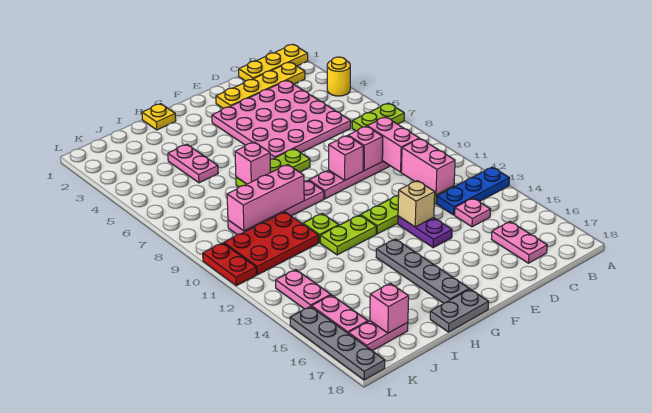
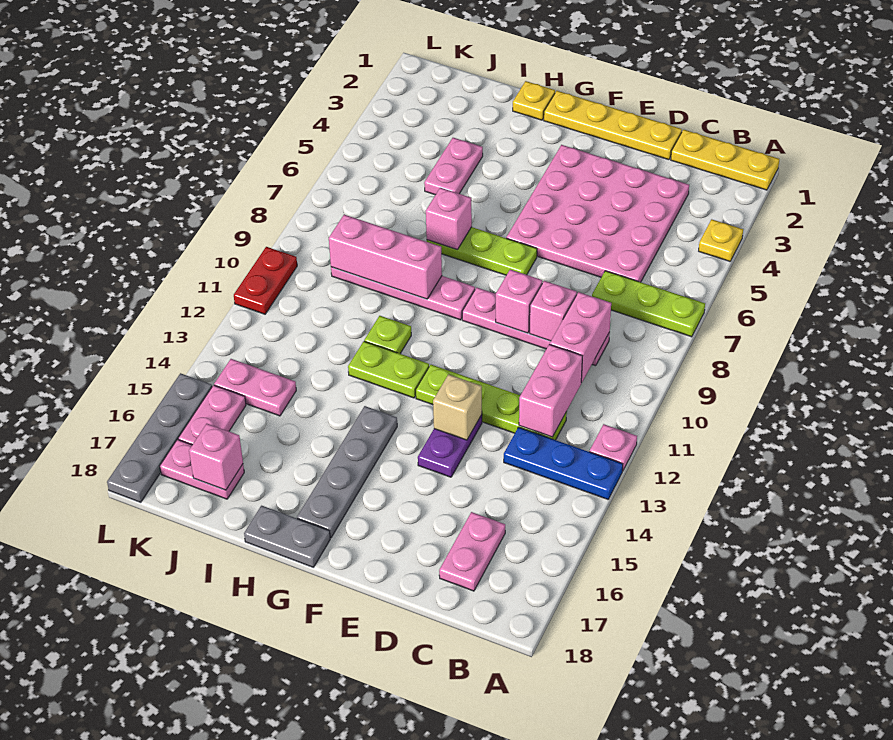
yellow 1x1 round brick [327,57,350,96] -> yellow 1x1 plate [699,219,743,261]
lime 1x2 plate [352,103,404,131] -> lime 1x3 plate [592,271,705,337]
yellow 1x4 plate [216,62,305,108] -> yellow 1x4 plate moved to [544,91,682,160]
pink 1x1 plate [455,198,491,227] -> pink 1x1 plate moved to [590,424,637,471]
red 2x3 plate [224,212,319,275] -> none
pink 1x2 plate [276,269,331,309] -> pink 1x2 plate turned to [214,359,296,416]

